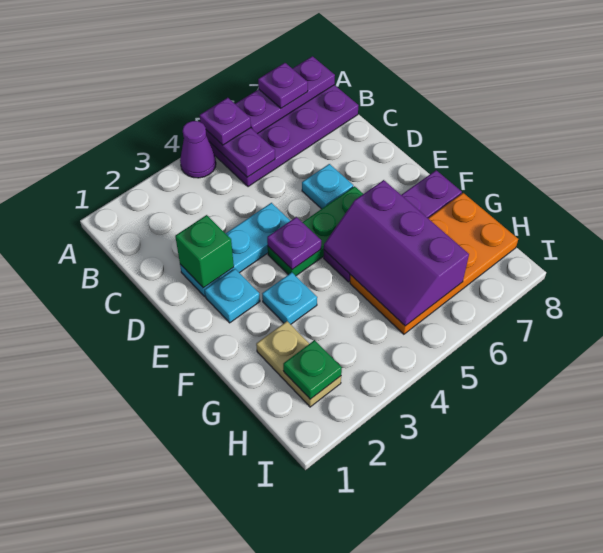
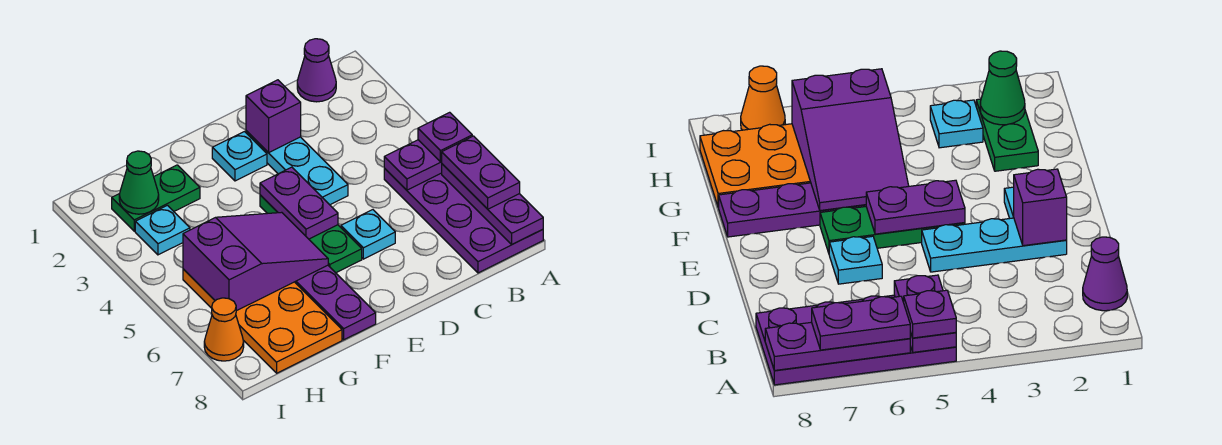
purple 1x1 cone [180,121,216,178] -> purple 1x1 cone moved to [297,39,336,102]
purple 1x1 plate [258,63,308,108] -> purple 1x2 plate [442,136,520,209]
green 1x1 brick [175,215,234,288] -> purple 1x1 brick [246,80,301,153]
purple 1x1 plate [267,217,321,270] -> purple 1x2 plate [260,167,338,239]
cyan 1x1 plate [262,273,317,324] -> cyan 1x1 plate moved to [135,205,190,255]
purple 2x3 slope [324,180,469,326] -> purple 2x3 slope turned to [183,212,328,311]
tan 1x2 plate [256,321,341,407] -> green 1x2 plate [112,165,200,231]
green 1x1 plate [283,340,342,399] -> green 1x1 cone [119,151,159,214]
none -> orange 1x1 cone [204,298,244,361]

